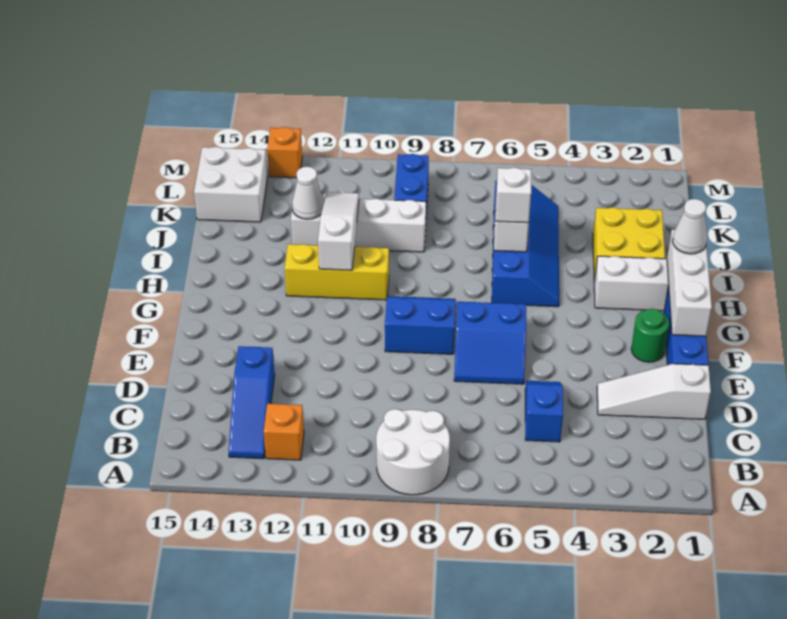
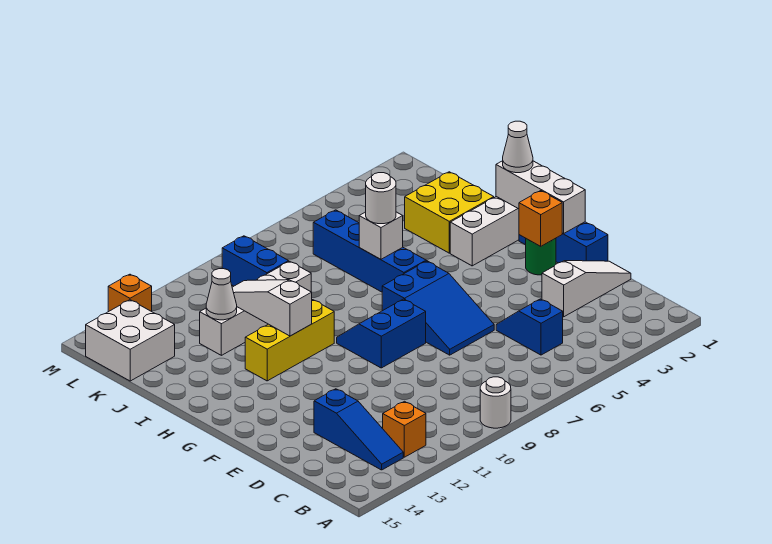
white 2x2 round brick [376,409,450,495] -> white 1x1 round brick [480,377,511,428]
white 1x3 slope [597,364,711,419] -> white 1x3 slope turned to [542,261,631,317]
blue 2x2 slope [454,302,526,384] -> blue 2x3 slope [382,261,494,355]
none -> orange 1x1 brick [519,191,563,246]
white 1x1 brick [496,168,531,223] -> white 1x1 round brick [366,173,396,224]

